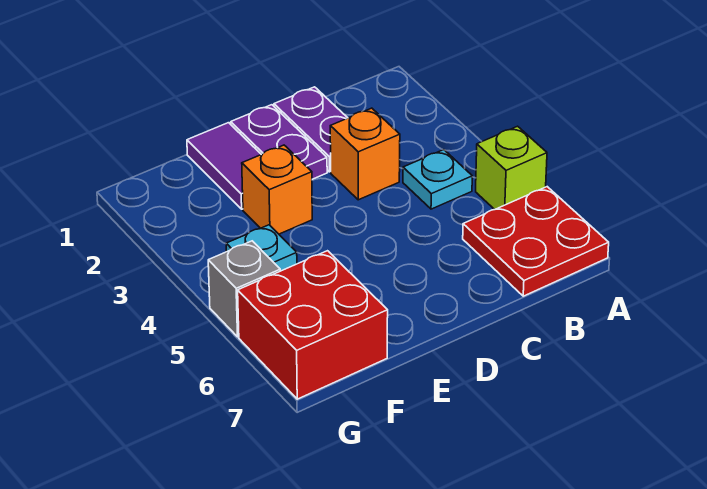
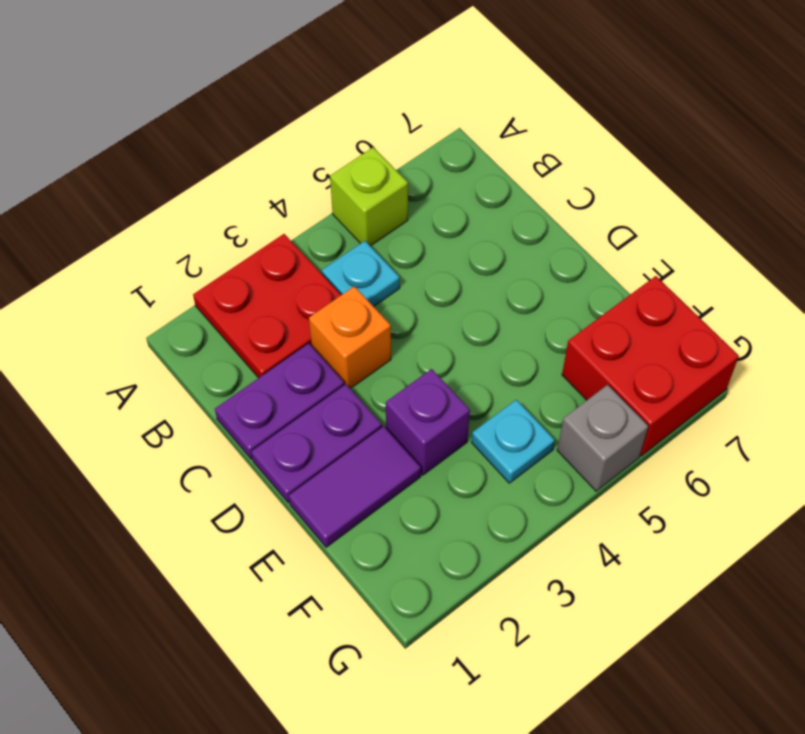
red 2x2 plate [463,187,609,296] -> red 2x2 plate moved to [193,234,341,378]
orange 1x1 brick [242,145,312,234] -> purple 1x1 brick [386,369,470,475]

